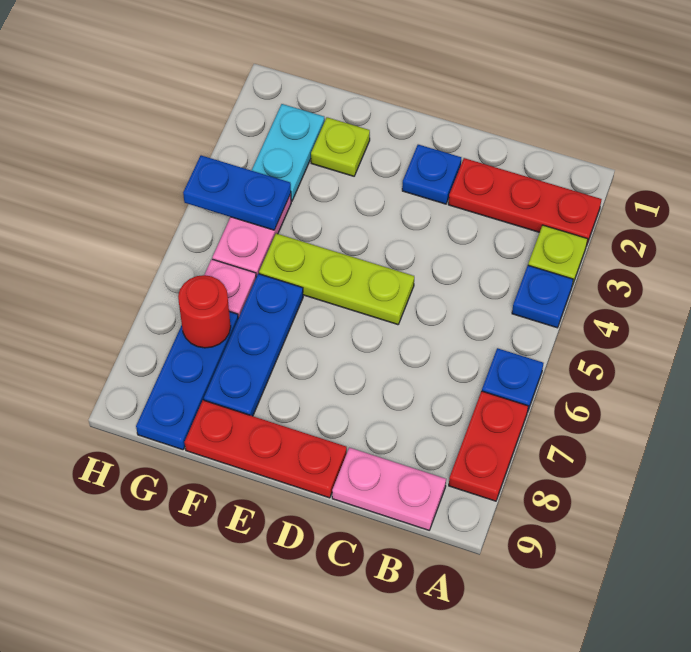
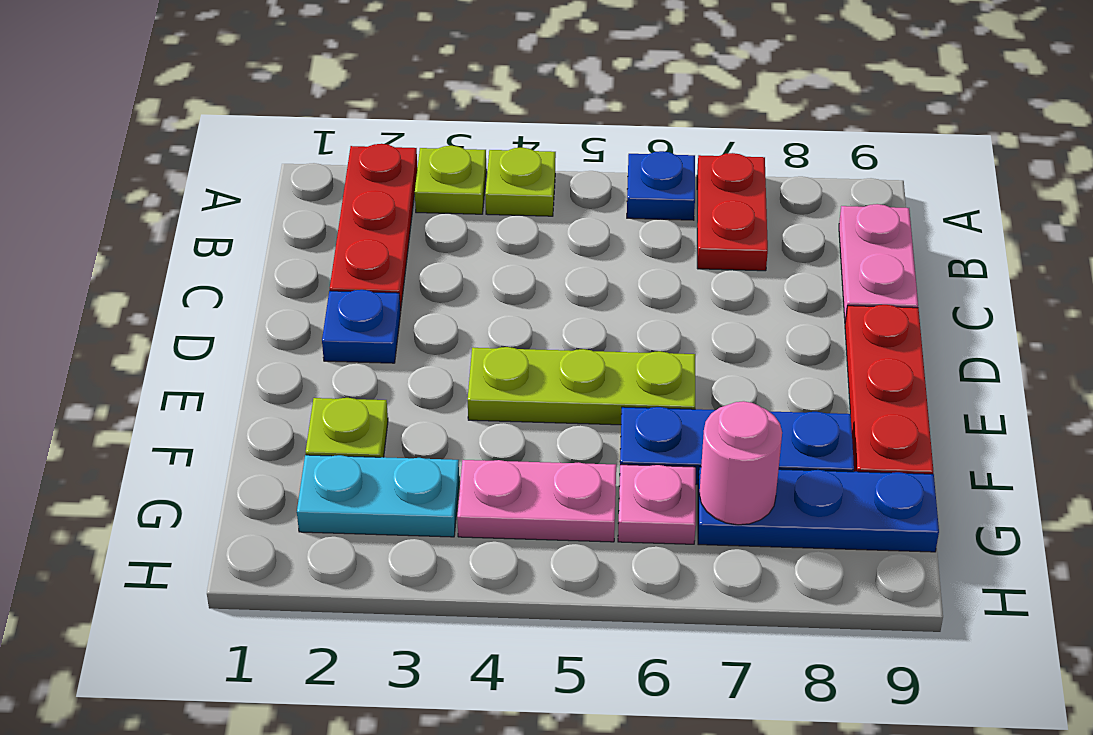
blue 1x1 plate [512,265,573,328] -> lime 1x1 plate [485,148,556,216]
red 1x2 plate [449,391,528,501] -> red 1x2 plate turned to [697,153,768,271]
lime 1x3 plate [259,234,414,325] -> lime 1x3 plate turned to [468,347,695,425]
blue 1x2 plate [183,155,291,230] -> none
red 1x1 round brick [178,275,231,348] -> pink 1x1 round brick [699,401,782,525]

